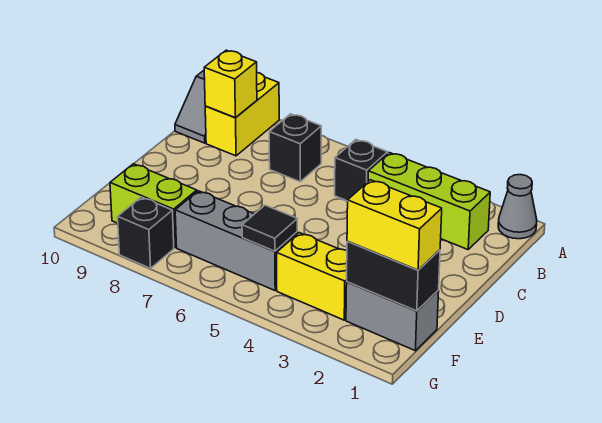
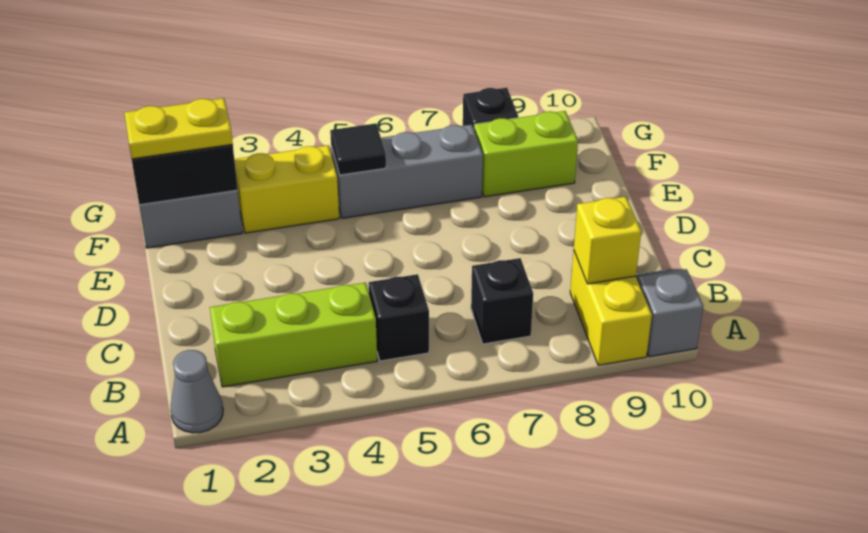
yellow 1x2 brick [347,180,442,270] -> yellow 1x2 plate [124,98,233,159]

